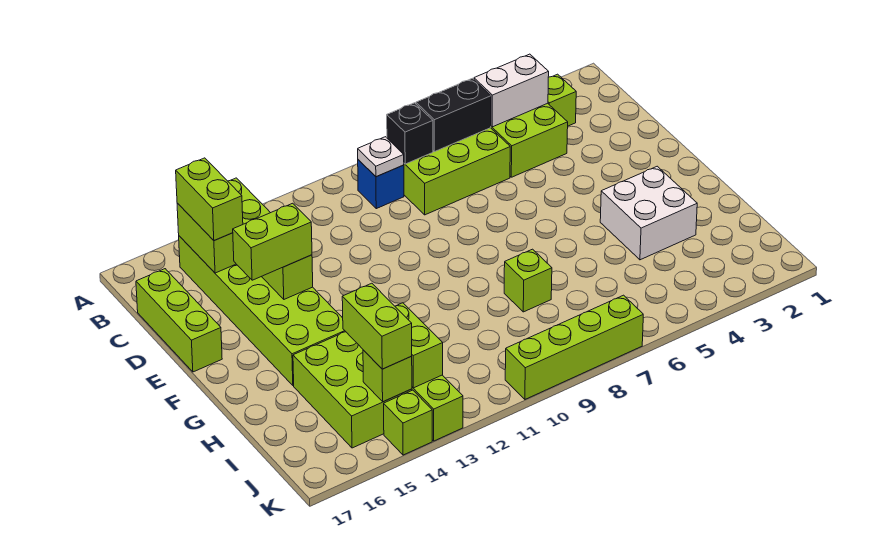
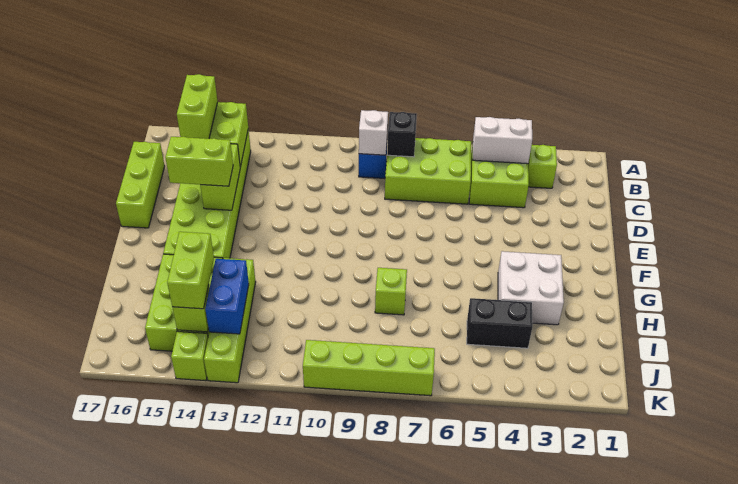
black 1x2 brick [416,78,491,152] -> black 1x2 brick moved to [467,298,533,348]
white 1x1 plate [358,137,404,177] -> white 1x1 brick [359,110,388,155]
lime 1x2 brick [395,303,443,388] -> blue 1x2 brick [205,259,249,334]

